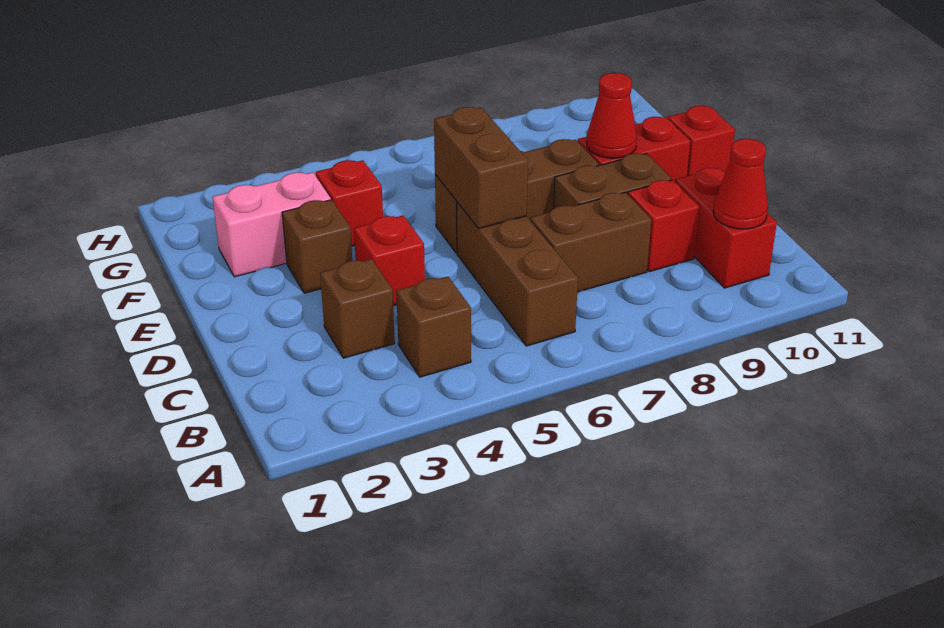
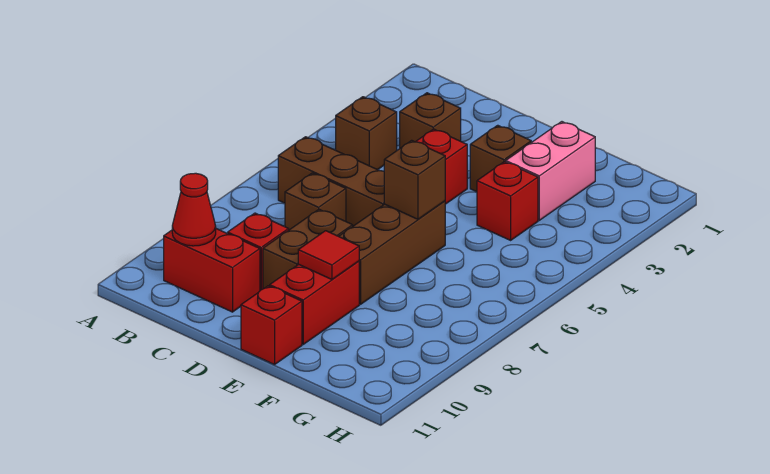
brown 1x2 brick [530,192,651,292] -> brown 1x1 brick [285,173,346,230]
brown 1x2 brick [434,107,528,229] -> brown 1x1 brick [384,140,445,219]
red 1x1 cone [587,73,637,158] -> red 1x1 tile [298,231,359,279]

